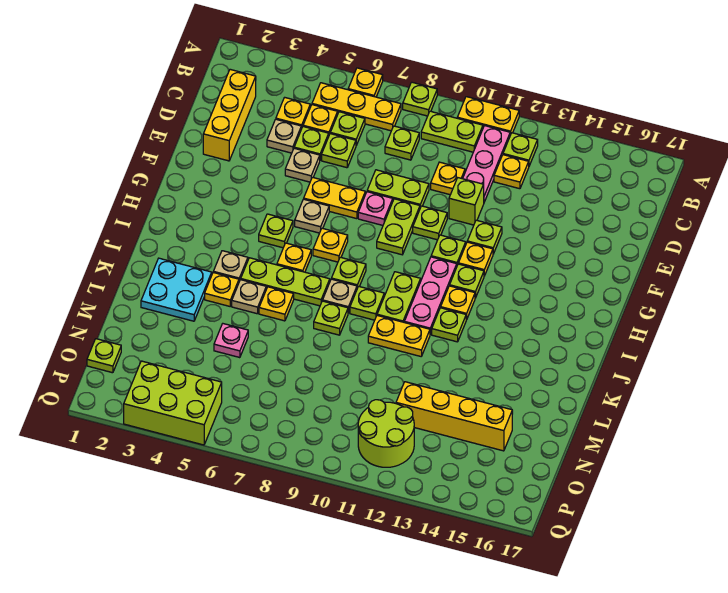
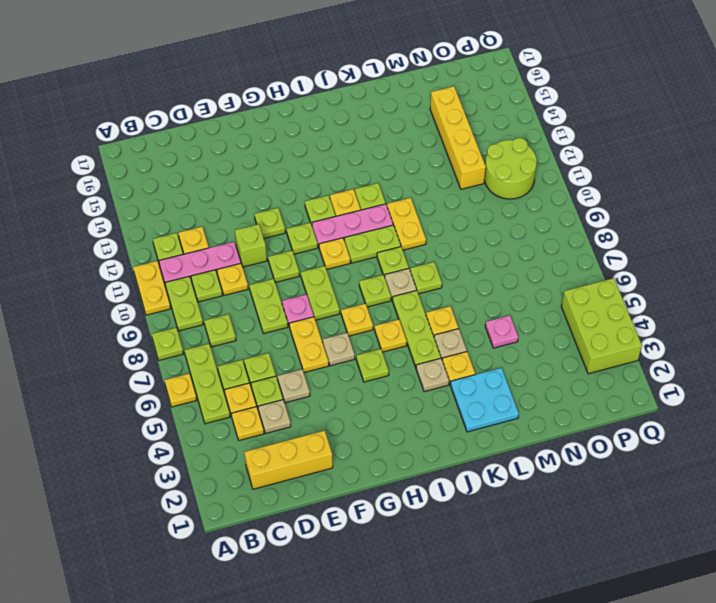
yellow 1x3 plate [312,83,401,131] -> lime 1x3 plate [184,344,230,424]
lime 1x2 plate [377,199,420,255] -> lime 1x2 plate turned to [301,266,340,320]
yellow 1x1 plate [458,242,493,276] -> yellow 1x1 plate moved to [319,238,350,270]
lime 1x1 plate [87,339,121,373] -> lime 1x1 plate moved to [191,270,222,302]

